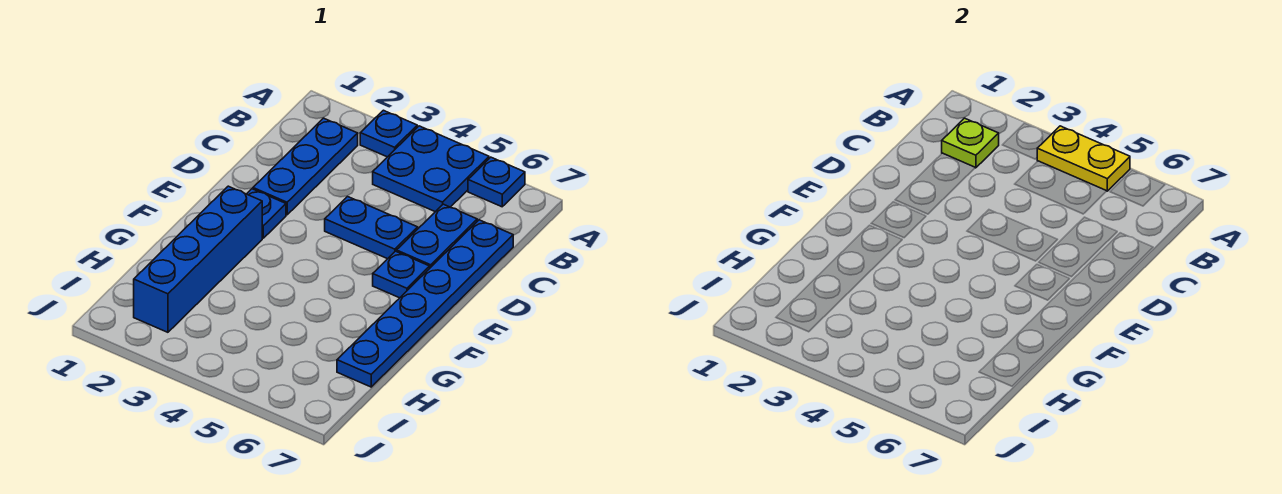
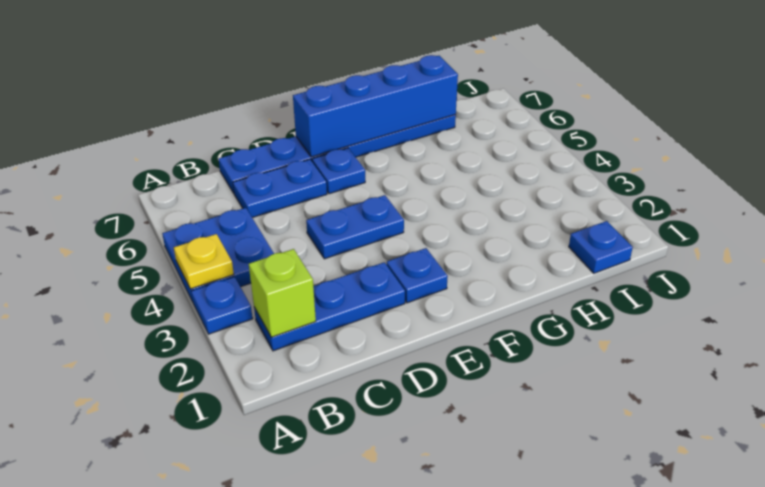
yellow 1x2 plate [1037,126,1130,191] -> yellow 1x1 plate [174,234,234,289]
blue 1x1 plate [468,157,525,207] -> blue 1x1 plate moved to [569,221,633,273]
lime 1x1 plate [942,118,999,168] -> lime 1x1 brick [249,249,316,337]
blue 1x2 plate [325,197,418,259] -> blue 1x2 plate turned to [306,195,404,259]
blue 1x4 brick [134,186,262,332] -> blue 1x4 brick moved to [293,55,458,157]

